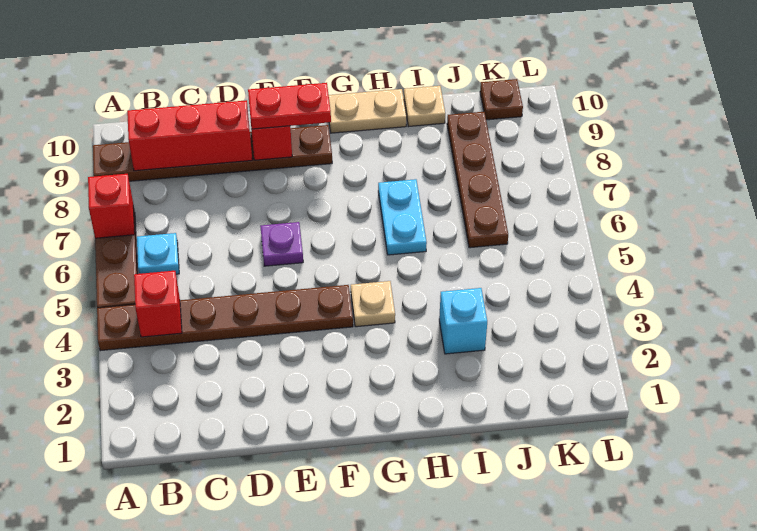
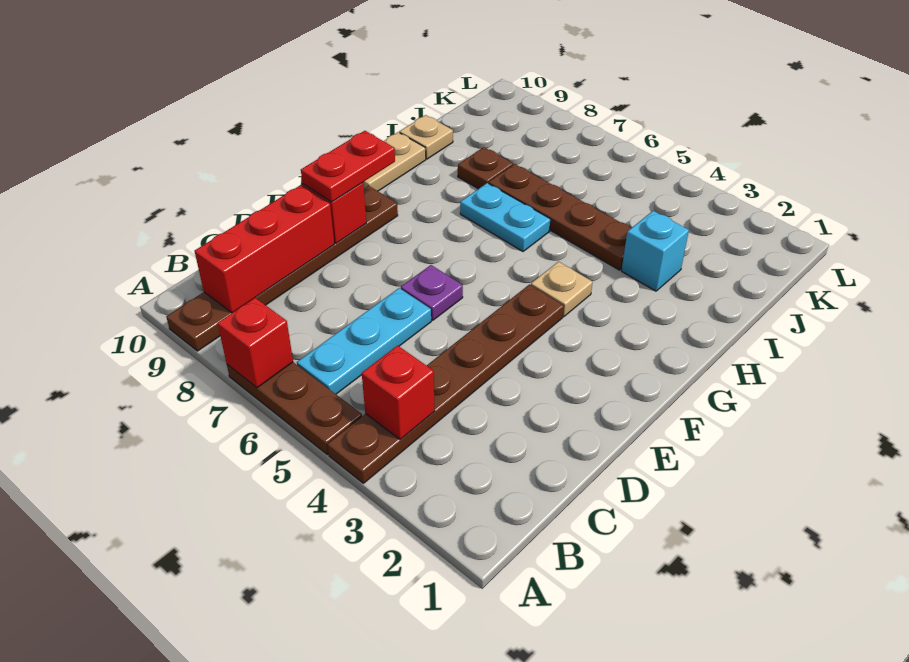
cyan 1x1 plate [137,233,179,274] -> cyan 1x3 plate [297,288,431,394]
brown 1x4 plate [447,112,508,248] -> brown 1x4 plate moved to [489,164,631,270]
brown 1x1 plate [480,79,523,120] -> brown 1x1 plate moved to [458,147,513,189]

